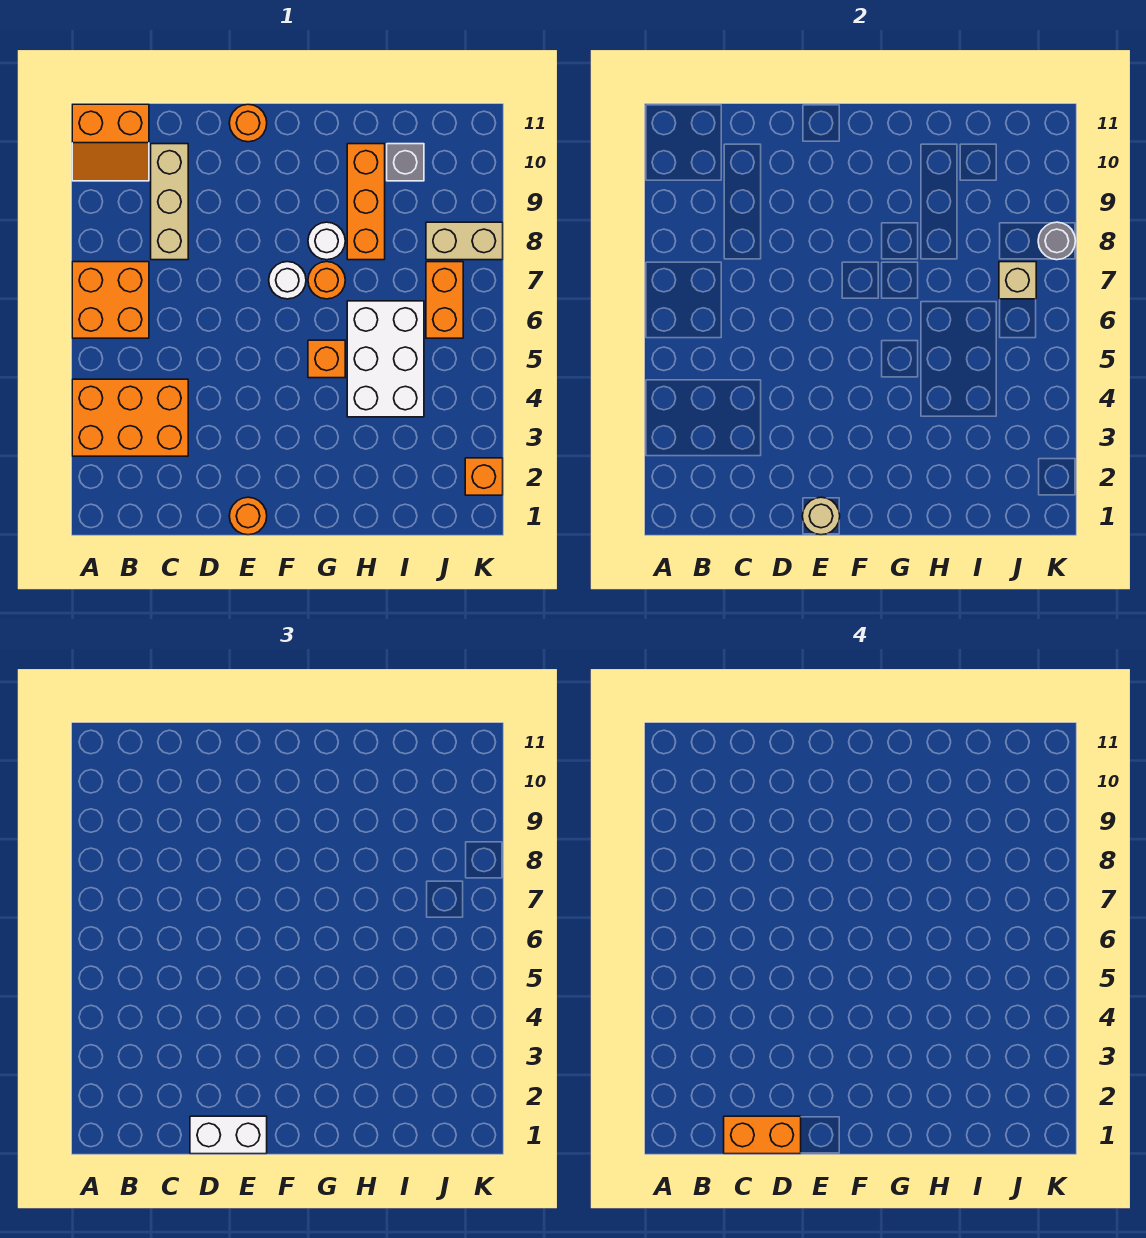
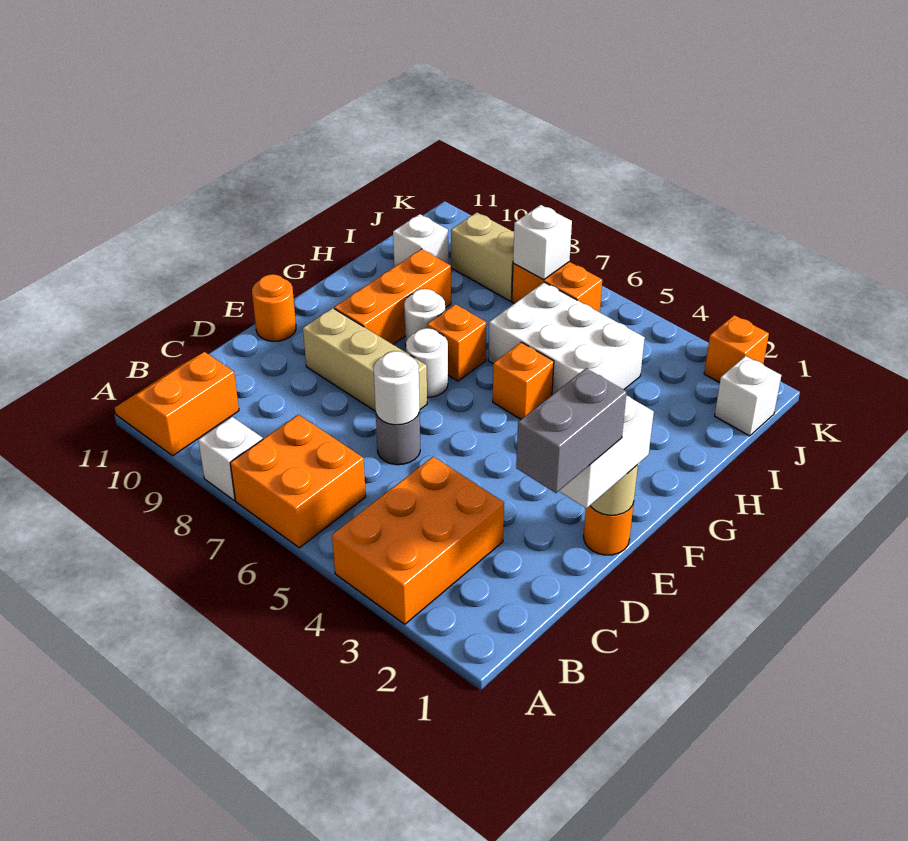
none -> white 1x1 brick [198,417,263,500]
orange 2x2 slope [72,104,149,181] -> orange 2x2 slope turned to [115,352,239,456]
orange 1x2 brick [724,1116,801,1154] -> grey 1x2 brick [516,368,627,493]
tan 1x3 brick [151,144,188,260] -> tan 1x3 brick moved to [303,308,427,411]
none -> white 1x1 round brick [374,351,420,425]
orange 1x1 round brick [308,262,345,299] -> orange 1x1 brick [427,304,486,381]
orange 1x3 brick [347,144,385,260] -> orange 1x3 brick turned to [334,249,451,344]
grey 1x1 brick [387,144,424,181] -> white 1x1 brick [393,214,448,267]
none -> white 1x1 brick [715,356,781,436]
tan 1x1 brick [999,262,1036,299] -> white 1x1 brick [513,205,572,280]
tan 1x2 brick [426,222,503,260] -> tan 1x2 brick turned to [451,212,514,301]
grey 1x1 round brick [1038,222,1076,260] -> grey 1x1 round brick moved to [376,412,420,465]

